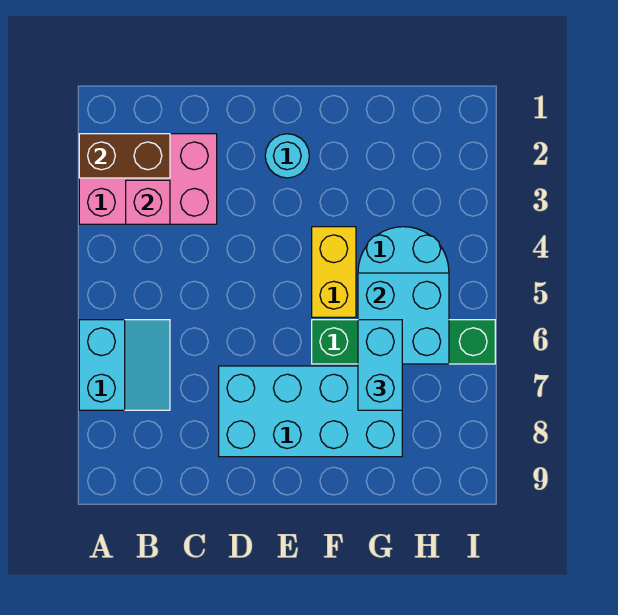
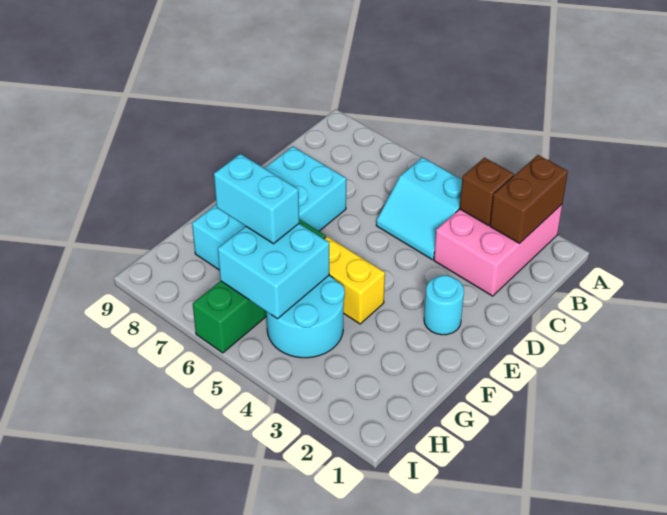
cyan 2x2 slope [79,320,170,410] -> cyan 2x2 slope moved to [376,157,462,260]
pink 1x1 brick [126,180,170,224] -> brown 1x1 brick [460,158,514,225]

